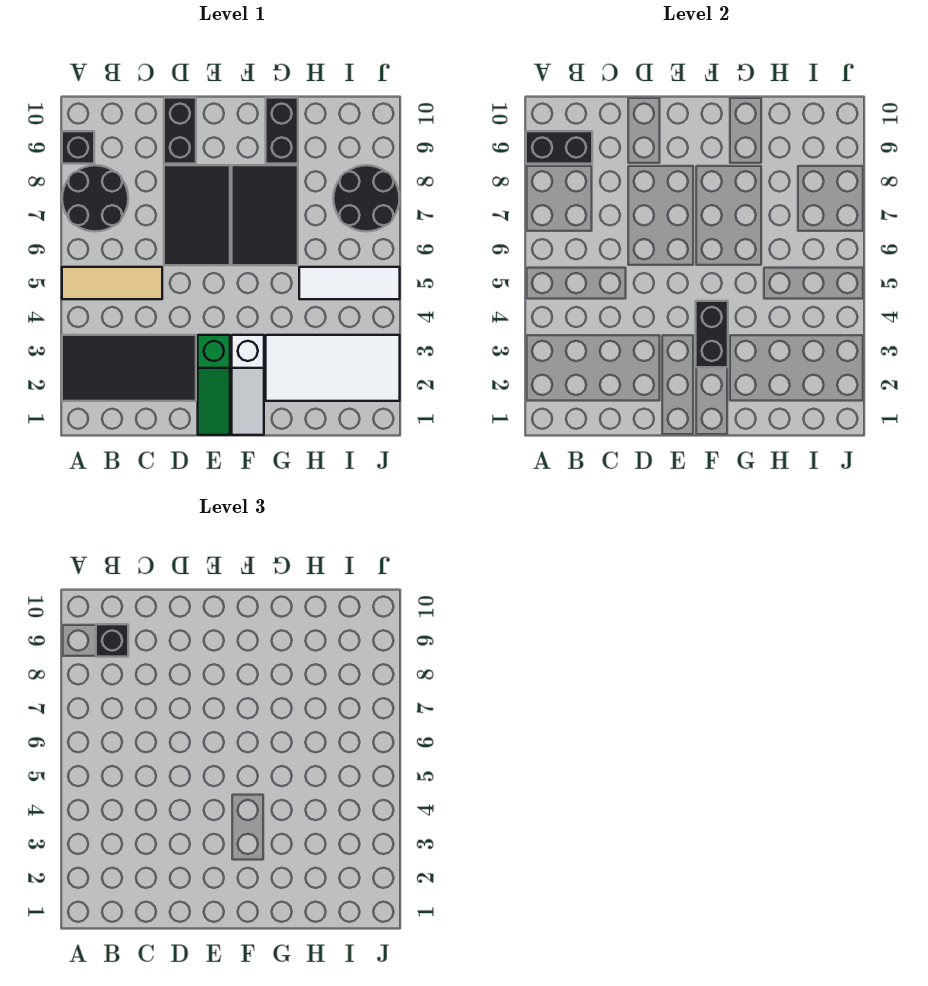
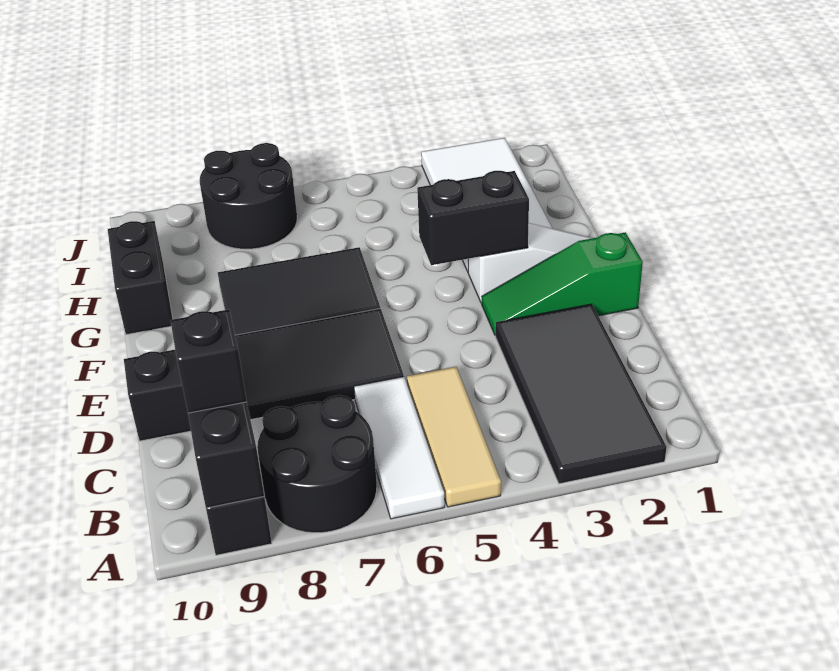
green 1x3 slope [198,335,230,435] -> green 1x3 slope turned to [482,233,643,335]
black 1x2 brick [266,98,298,164] -> black 1x2 brick turned to [108,221,173,335]
white 1x3 tile [299,267,400,299] -> white 1x3 tile moved to [354,377,445,519]

